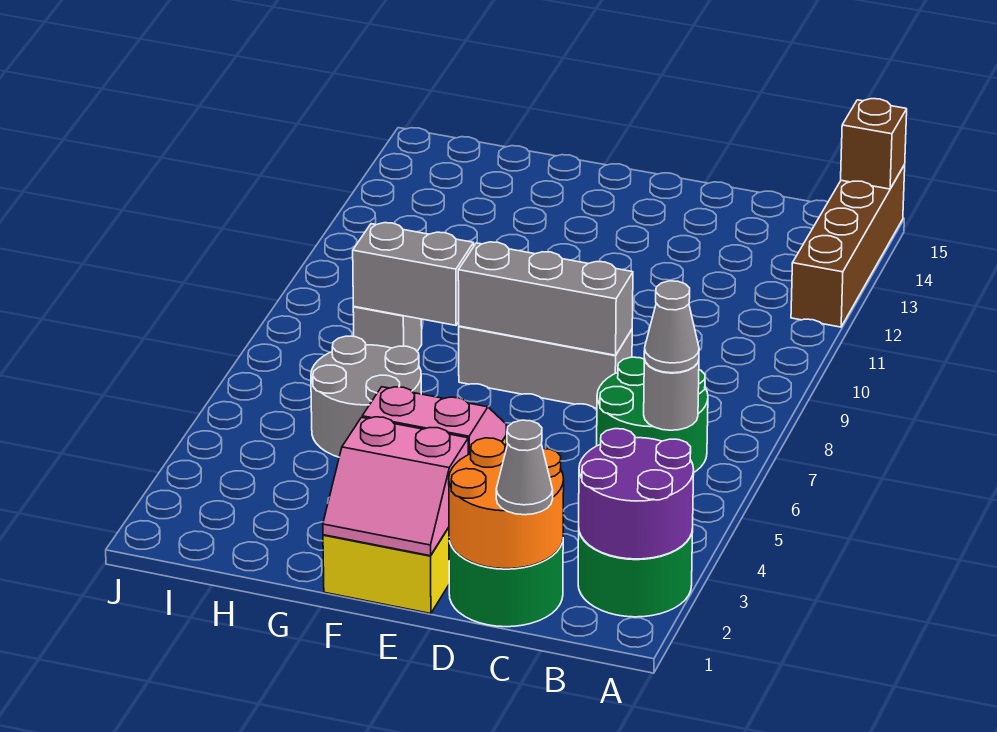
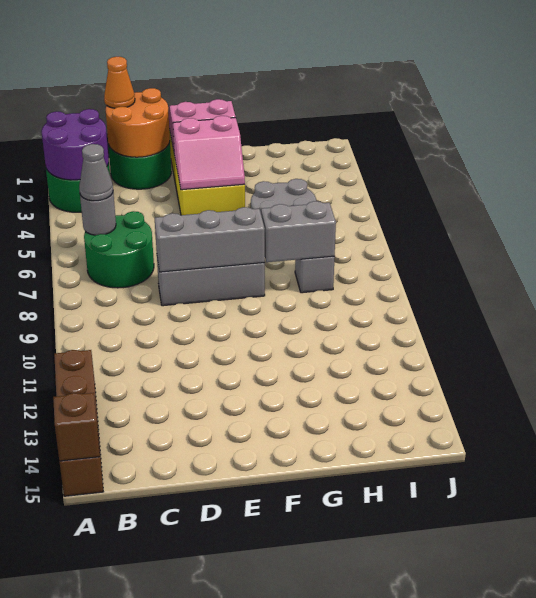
grey 1x1 cone [496,420,553,515] -> orange 1x1 cone [104,57,135,108]

